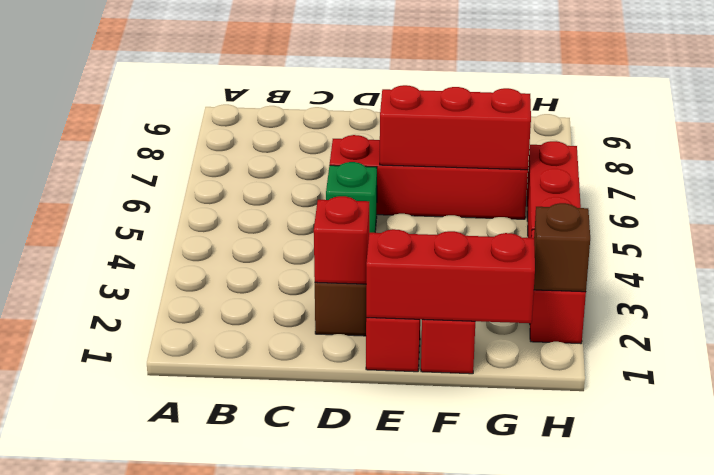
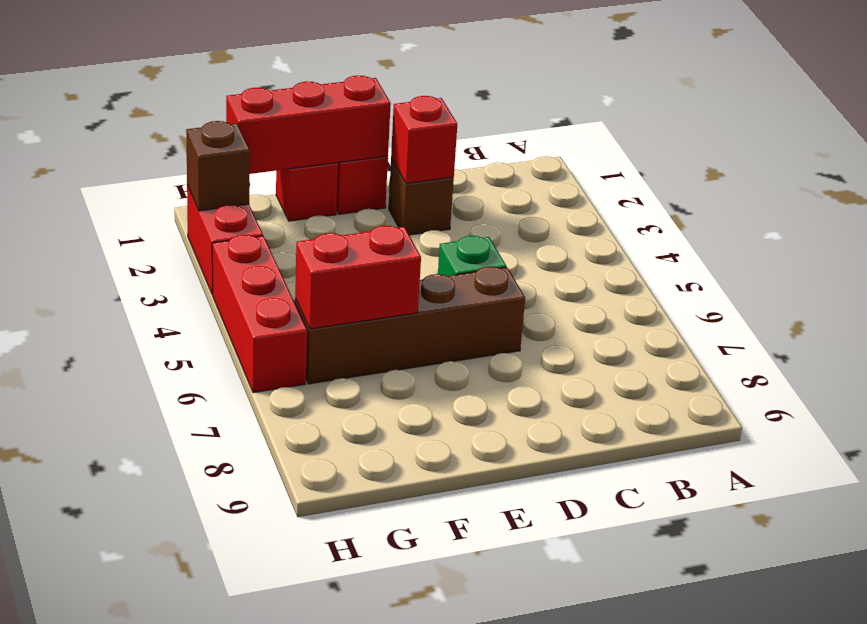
red 1x4 brick [330,135,528,219] -> brown 1x4 brick [295,267,525,384]
red 1x3 brick [380,85,531,170] -> red 1x2 brick [295,226,421,329]

